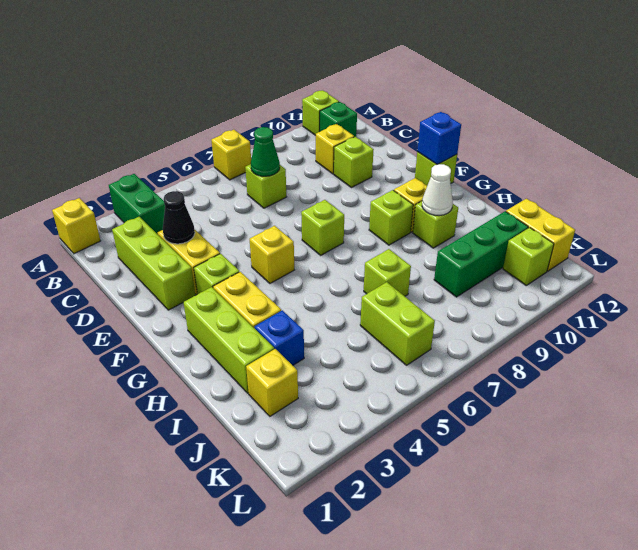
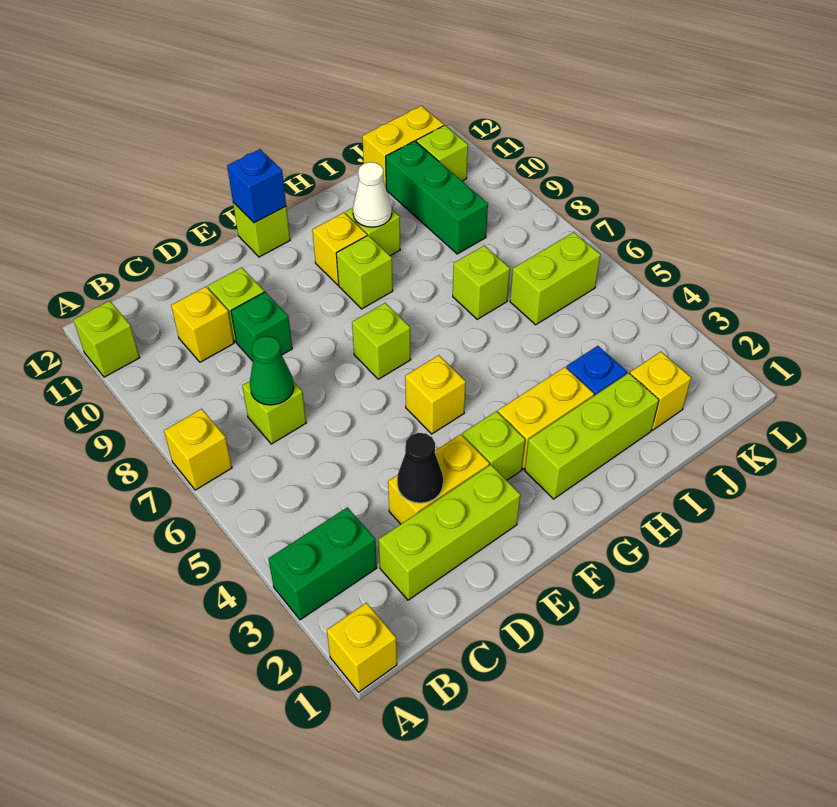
green 1x1 brick [320,102,357,137] -> green 1x1 brick moved to [231,292,292,361]

